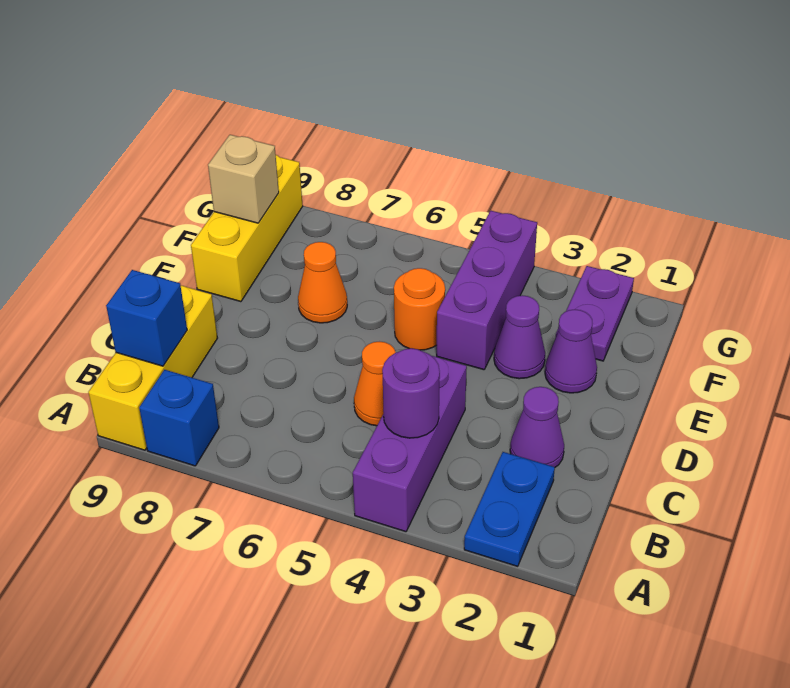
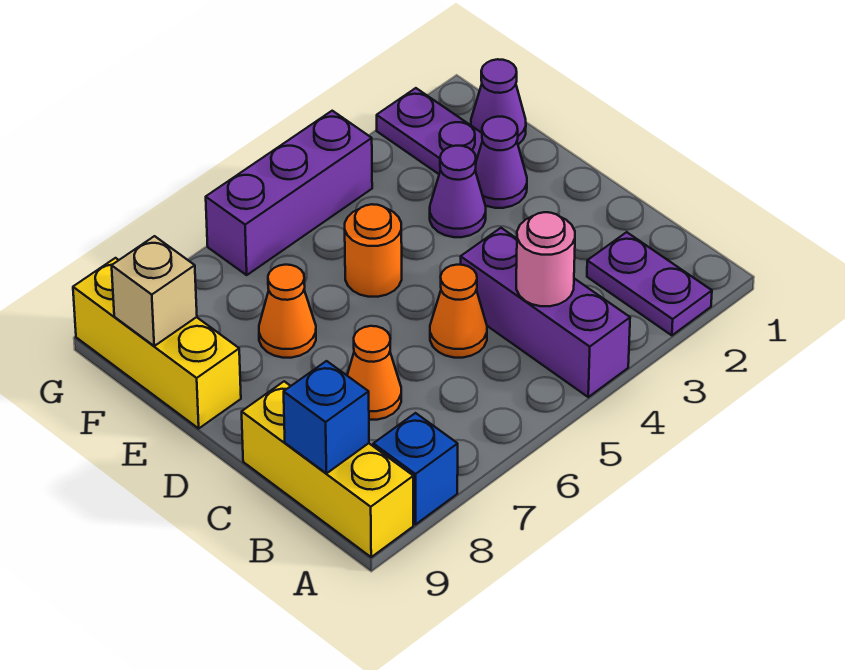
blue 1x2 plate [464,452,555,566] -> purple 1x2 plate [587,232,712,335]
purple 1x1 round brick [382,348,440,438] -> pink 1x1 round brick [516,212,575,306]
purple 1x1 cone [510,387,564,467] -> purple 1x1 cone moved to [471,59,526,144]
none -> orange 1x1 cone [347,326,401,420]
purple 1x3 brick [437,211,537,370] -> purple 1x3 brick turned to [206,111,372,275]

